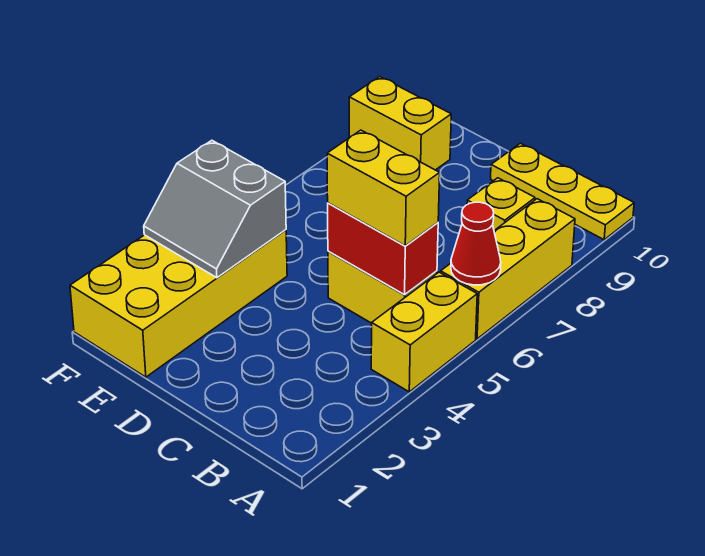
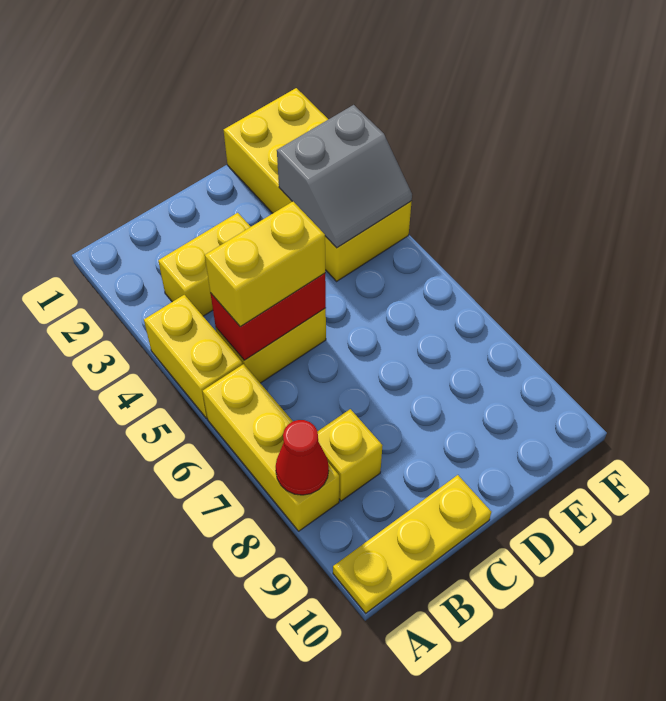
red 1x1 cone [451,202,501,285] -> red 1x1 cone moved to [276,420,329,495]
grey 2x2 slope [144,140,286,278] -> grey 2x2 slope turned to [277,105,412,248]
yellow 1x2 brick [349,77,451,170] -> yellow 1x2 brick moved to [158,213,251,316]

